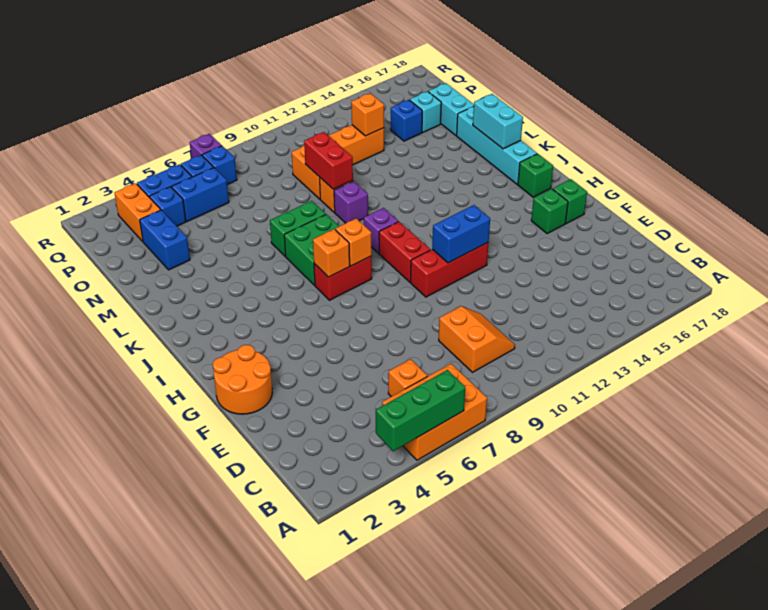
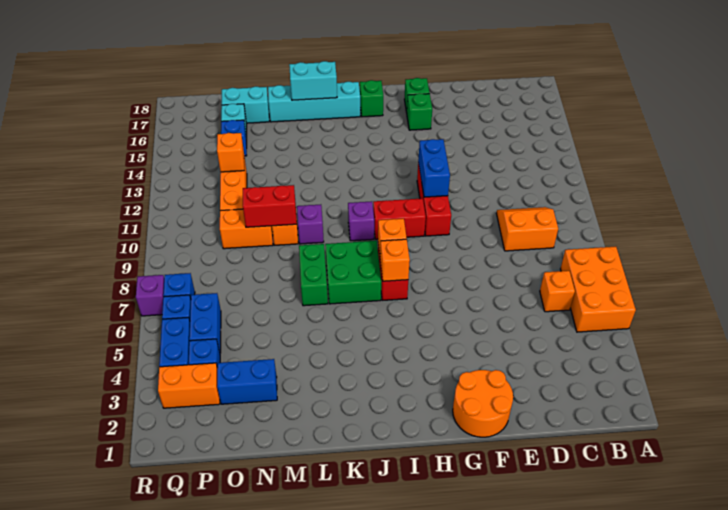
green 1x3 brick [376,370,465,451] -> none

